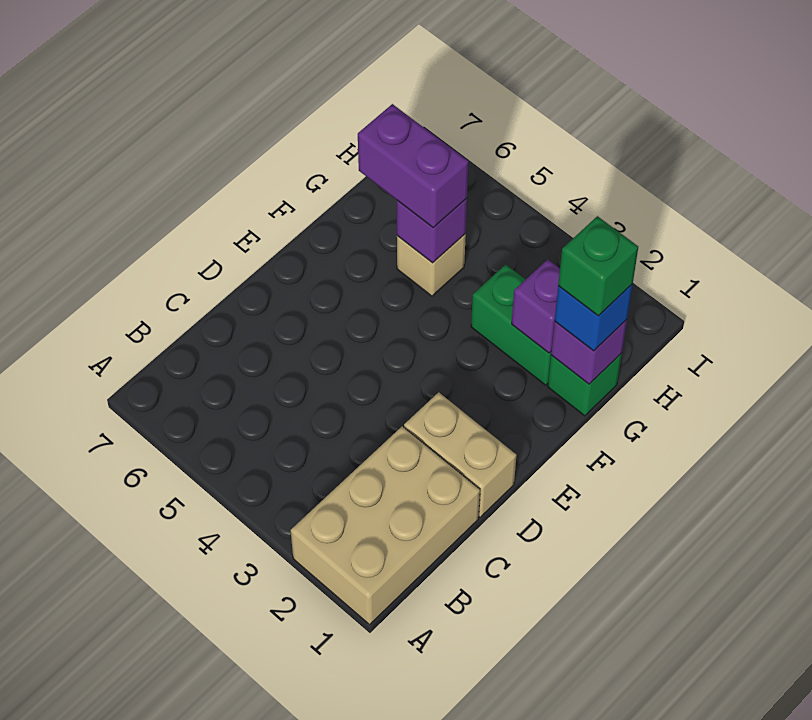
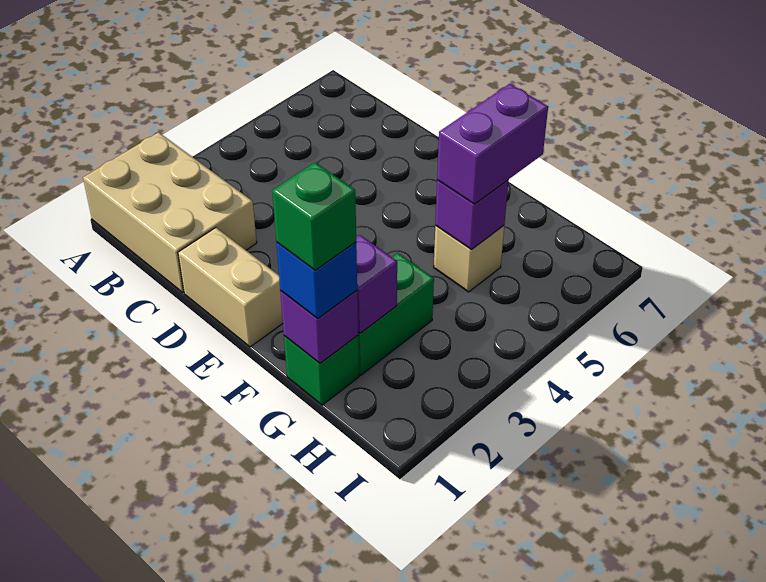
tan 1x2 brick [404,392,516,517] -> tan 1x2 brick turned to [178,228,283,347]

